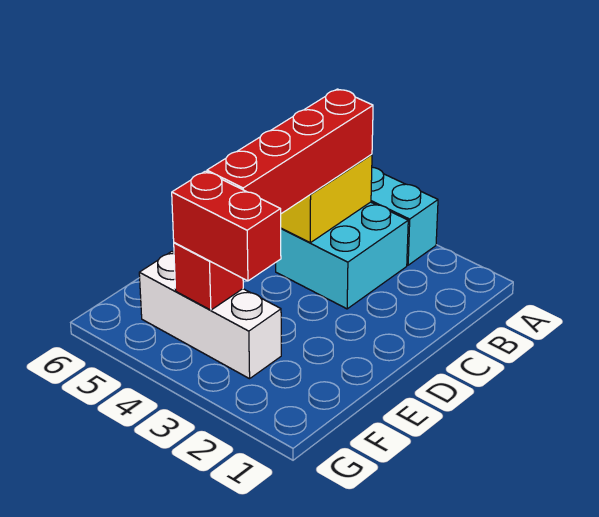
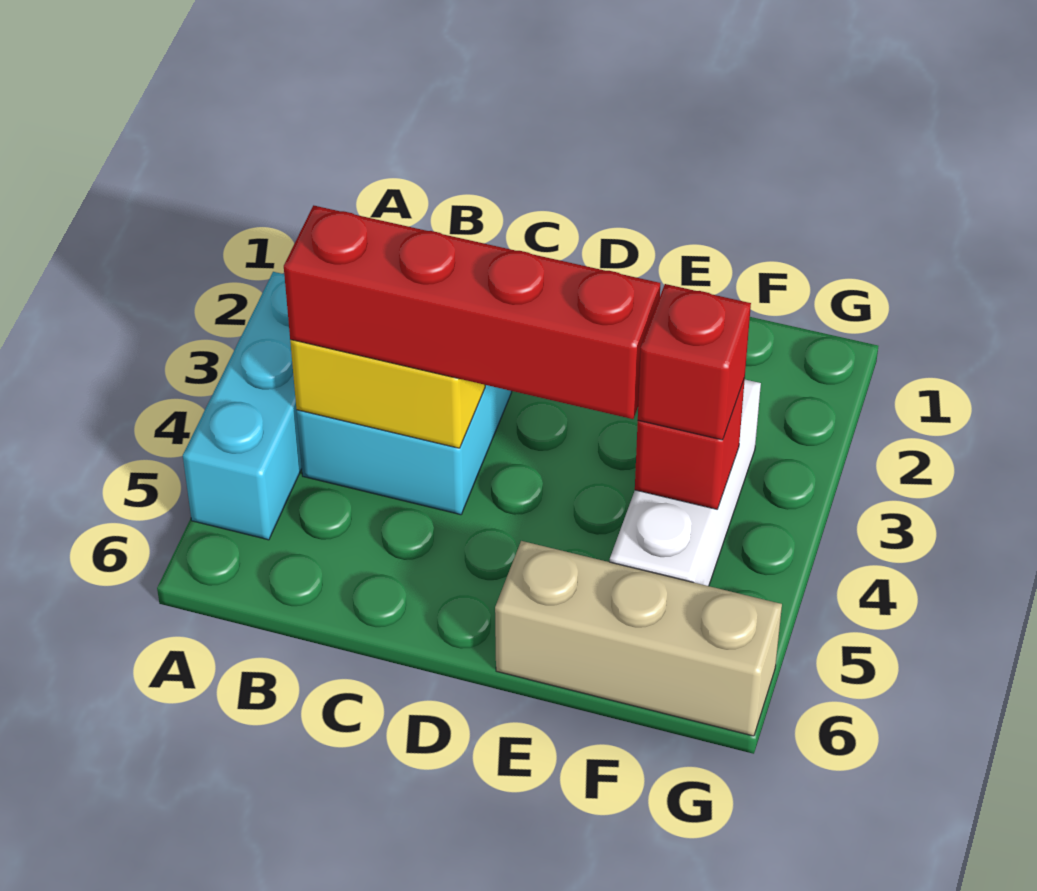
none -> tan 1x3 brick [495,541,782,736]
red 1x2 brick [172,171,281,281] -> red 1x1 brick [638,284,751,440]

